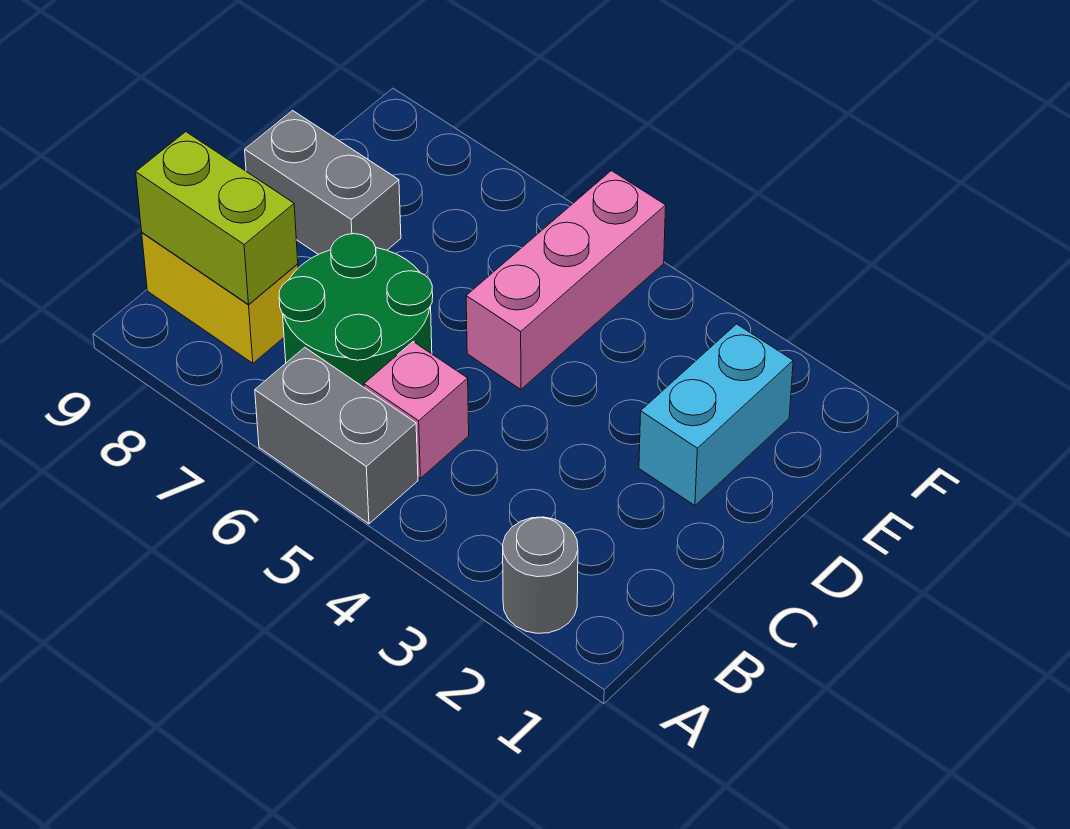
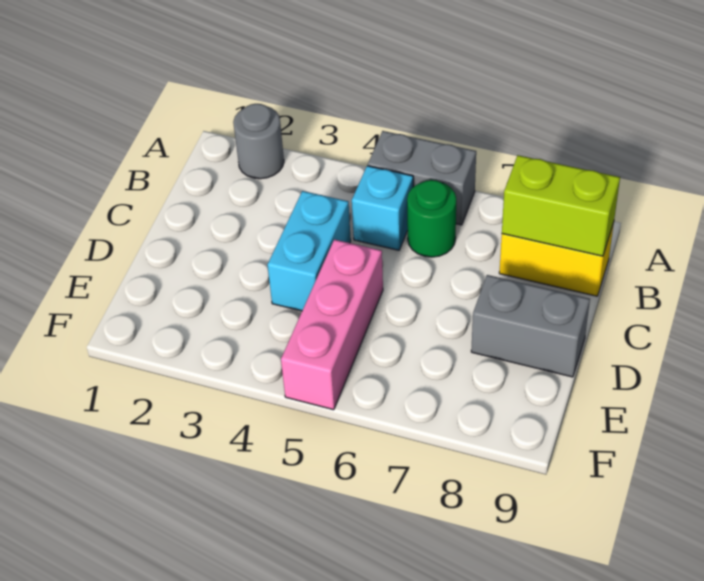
pink 1x1 brick [364,342,469,478] -> cyan 1x1 brick [352,166,413,250]
green 2x2 round brick [279,234,433,387] -> green 1x1 round brick [407,180,456,257]
cyan 1x2 brick [639,324,793,506] -> cyan 1x2 brick moved to [268,191,351,311]

